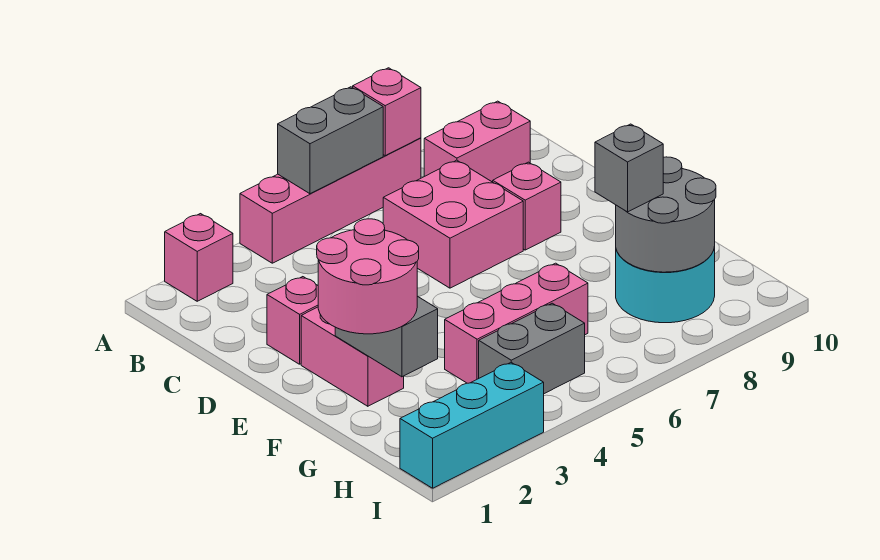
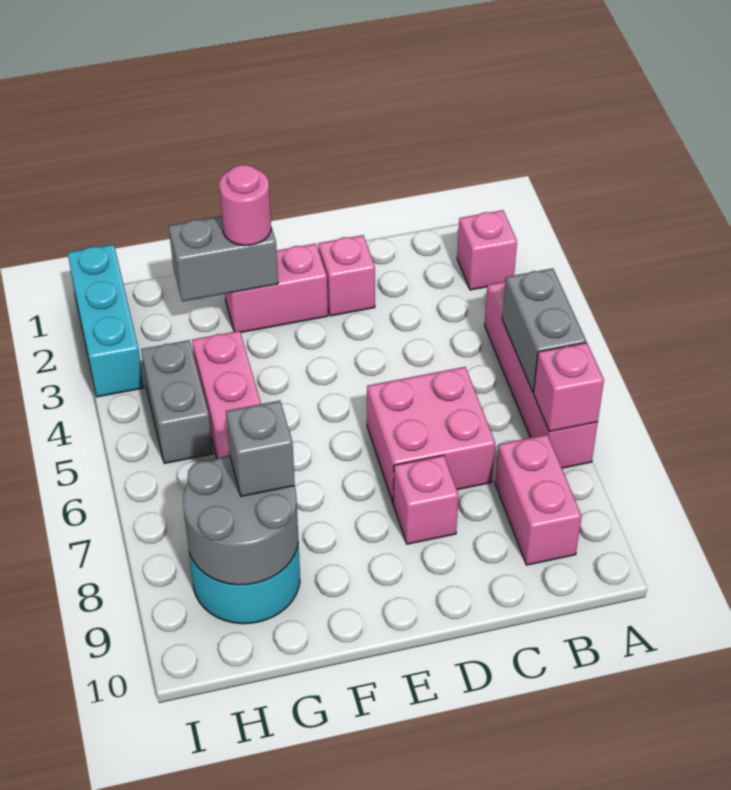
pink 2x2 round brick [317,219,419,334] -> pink 1x1 round brick [219,165,271,246]

